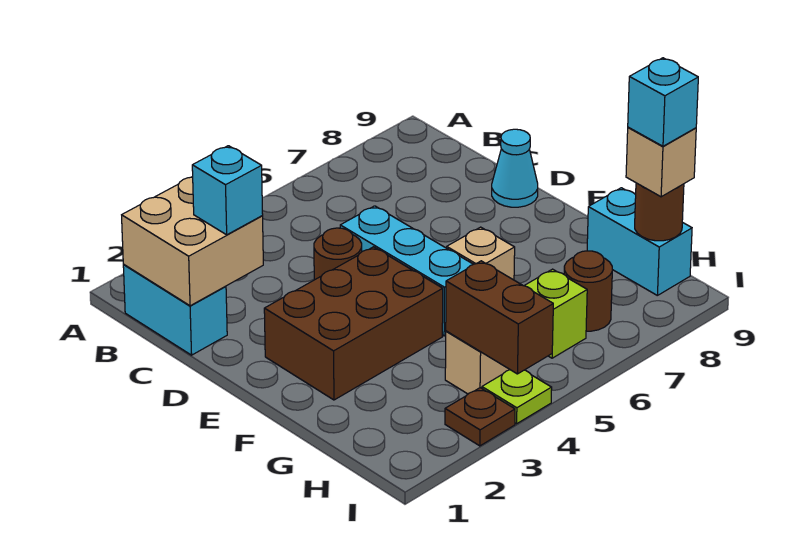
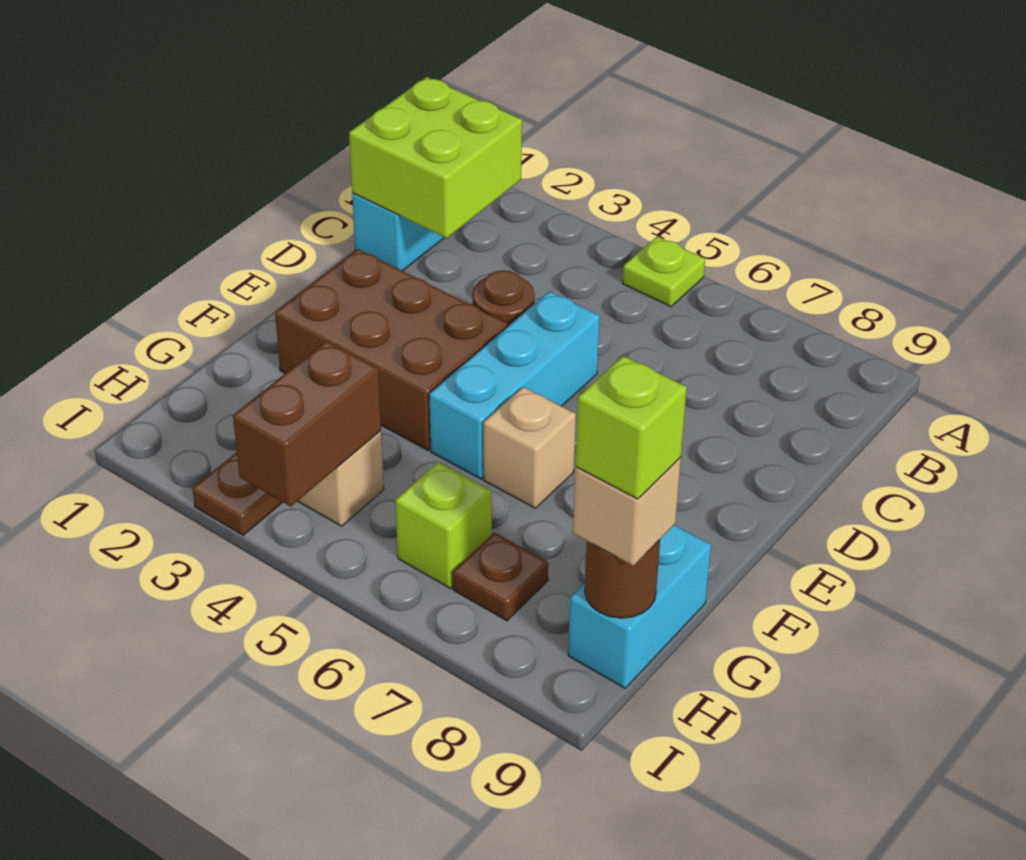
tan 2x2 brick [122,177,263,306] -> lime 2x2 brick [349,77,522,238]
cyan 1x1 brick [192,146,263,235] -> none
cyan 1x1 cone [492,129,538,207] -> none
brown 1x1 round brick [564,251,612,331] -> brown 1x1 plate [453,532,548,621]
cyan 1x1 brick [628,58,698,146] -> lime 1x1 brick [576,356,687,499]
lime 1x1 plate [482,370,552,424] -> lime 1x1 plate moved to [623,237,705,307]

